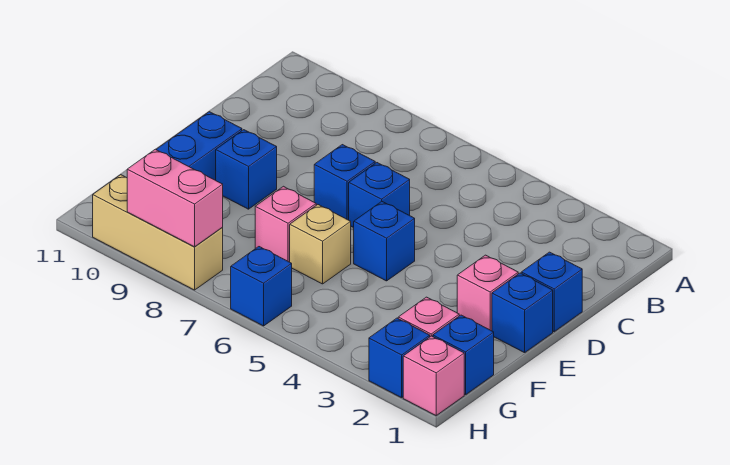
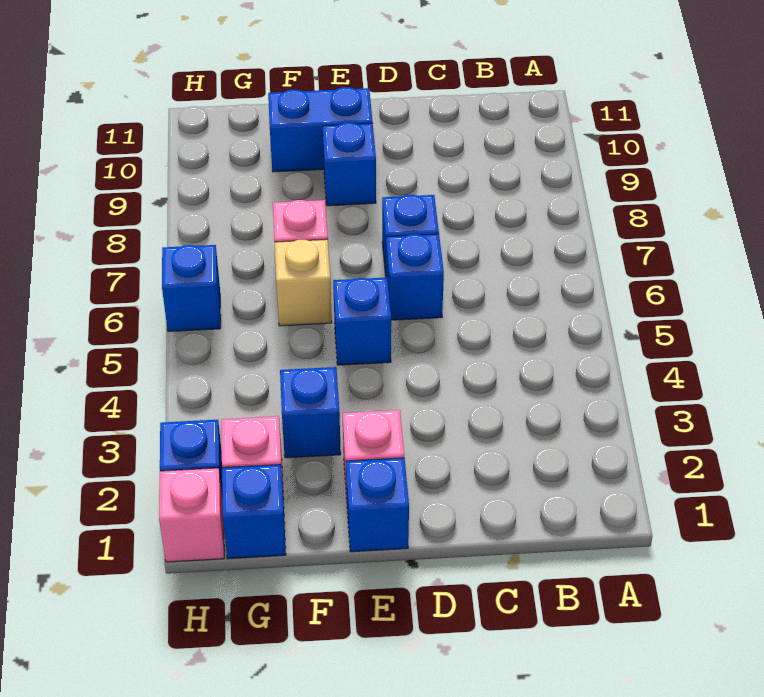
blue 1x1 brick [521,252,582,332] -> blue 1x1 brick moved to [280,367,341,458]
tan 1x3 brick [93,175,223,290] -> none
pink 1x2 brick [127,149,223,247] -> none

